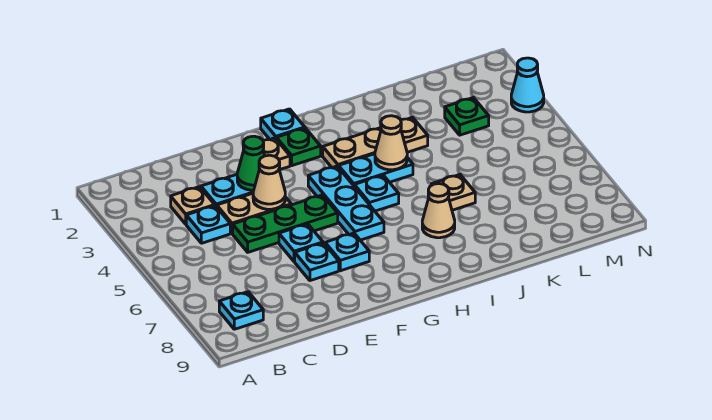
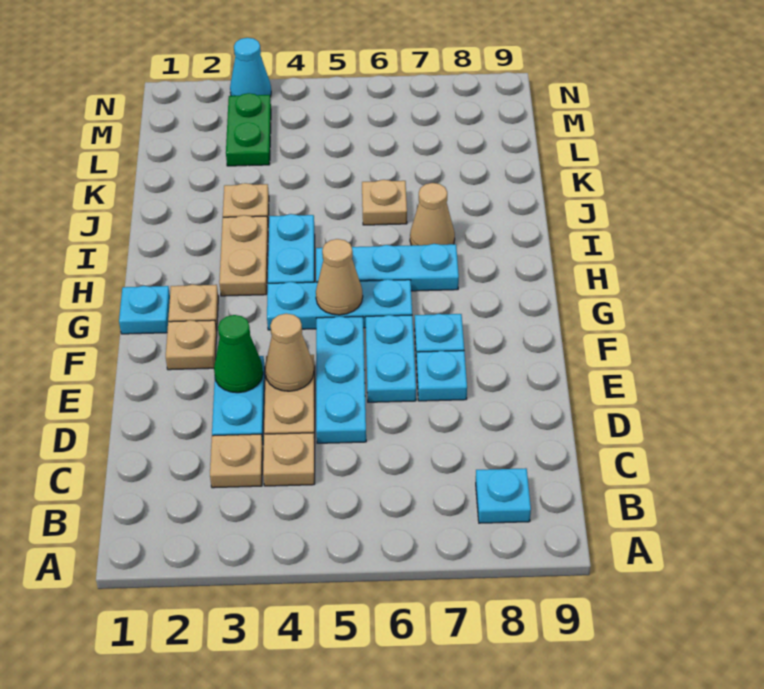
cyan 1x1 plate [186,206,230,243] -> tan 1x1 plate [263,433,315,486]
green 1x3 plate [233,195,338,252] -> cyan 1x3 plate [316,316,366,443]
cyan 1x1 plate [279,224,323,262] -> cyan 1x2 plate [365,315,416,402]
green 1x1 plate [277,128,321,166] -> tan 1x1 plate [168,284,218,331]
cyan 1x1 plate [354,175,399,211] -> cyan 1x3 plate [316,244,459,291]
tan 1x1 cone [375,116,407,170] -> tan 1x1 cone moved to [316,239,363,315]
green 1x1 plate [445,98,489,135] -> green 1x2 plate [226,93,271,166]

